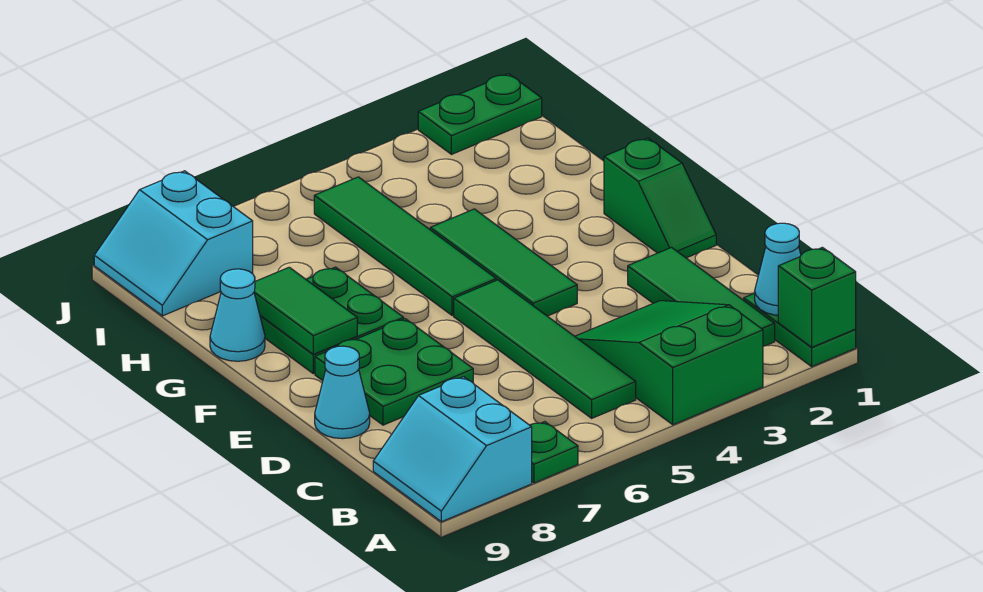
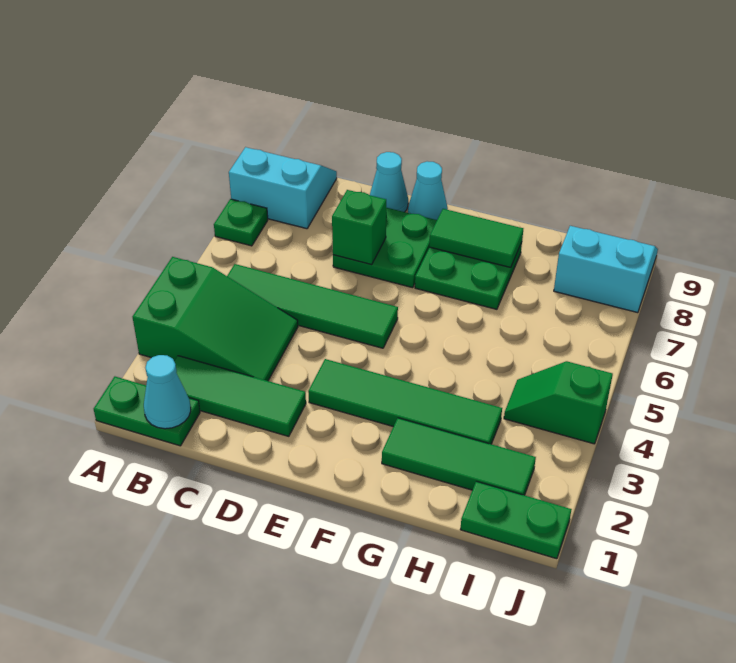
green 1x1 brick [778,247,856,347] -> green 1x1 brick moved to [332,190,386,265]
green 1x2 slope [604,138,716,258] -> green 1x2 slope moved to [504,361,613,444]
green 1x3 tile [430,209,577,316] -> green 1x3 tile moved to [382,418,536,495]
green 1x4 tile [314,177,496,316] -> green 1x4 tile moved to [308,359,502,444]
cyan 1x1 cone [210,269,265,361] -> cyan 1x1 cone moved to [408,161,448,220]
green 1x2 plate [418,74,542,154] -> green 1x2 plate turned to [460,481,572,559]

